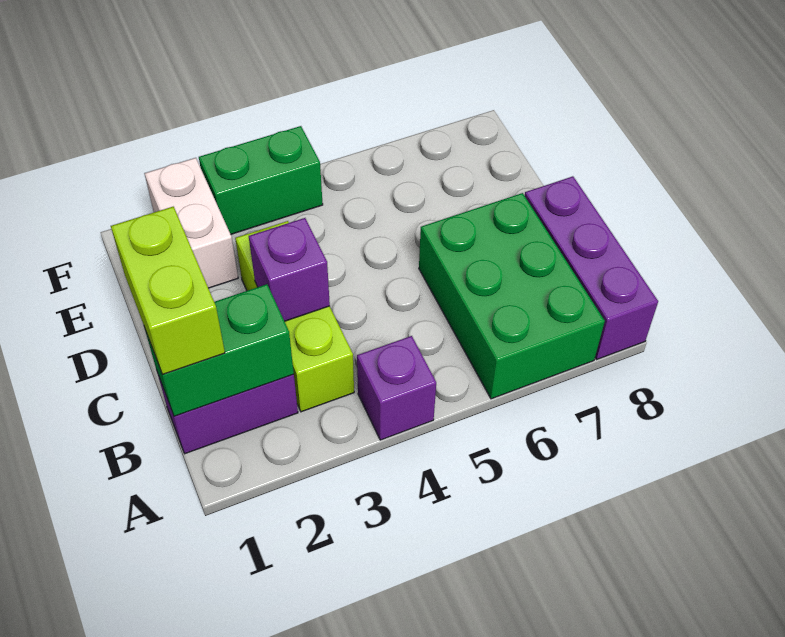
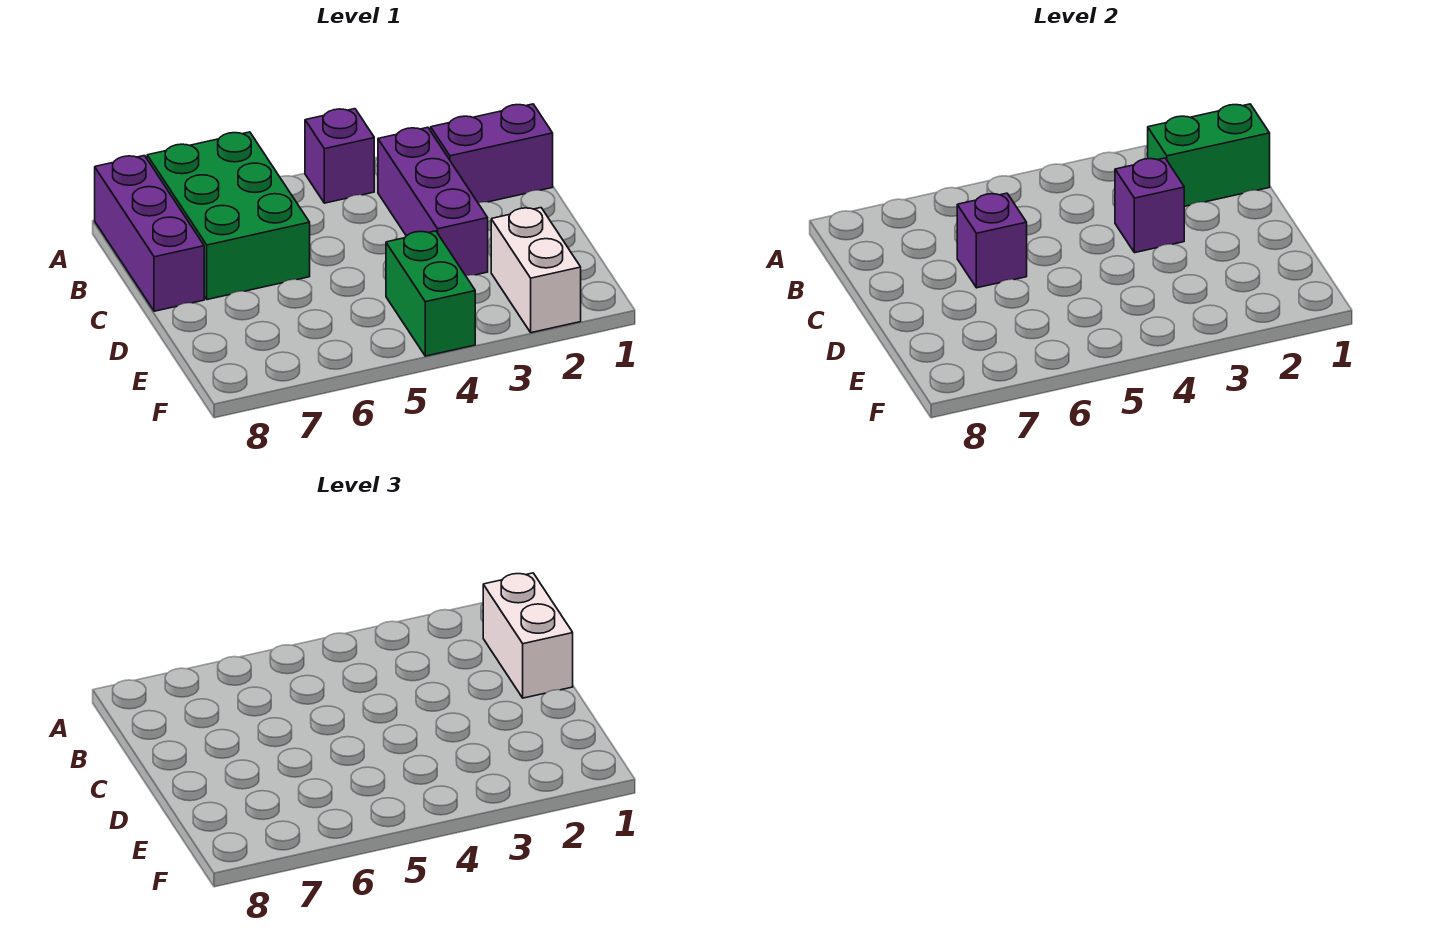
lime 1x2 brick [111,207,225,375] -> white 1x2 brick [483,573,573,698]
lime 1x3 brick [235,221,354,412] -> purple 1x3 brick [378,127,488,276]
none -> purple 1x1 brick [957,193,1027,288]
green 1x2 brick [199,126,323,234] -> green 1x2 brick turned to [386,231,475,356]

